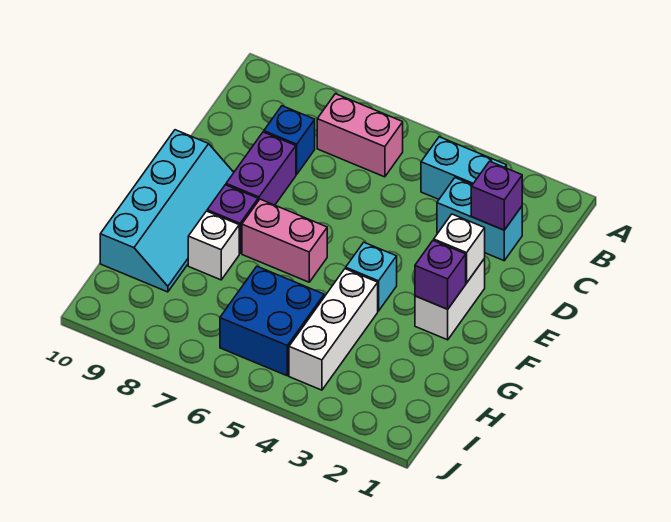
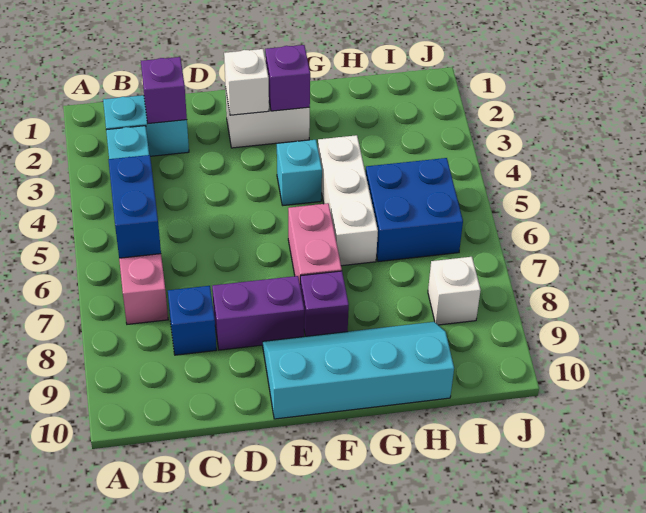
none -> blue 1x2 brick [109,155,161,258]
cyan 1x2 brick [437,178,522,261] -> cyan 1x2 brick turned to [103,95,189,156]
white 1x3 brick [289,269,378,390] -> white 1x3 brick turned to [318,135,378,266]
white 1x1 brick [188,211,239,280] -> white 1x1 brick moved to [428,257,481,325]

